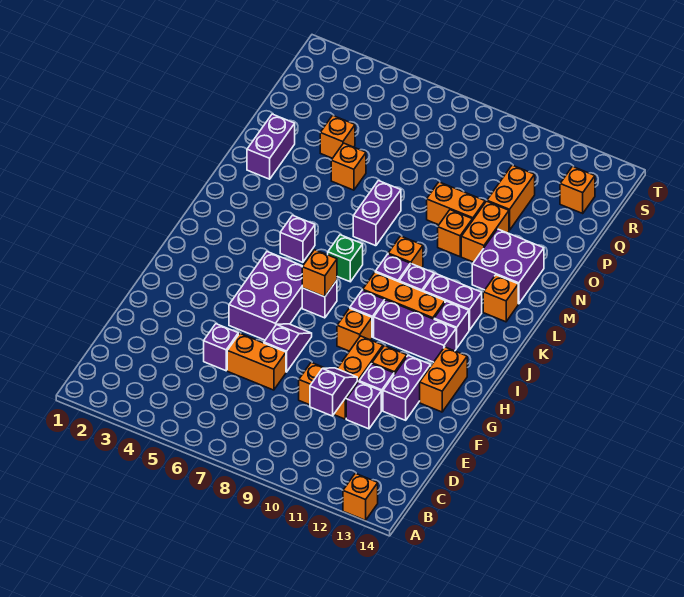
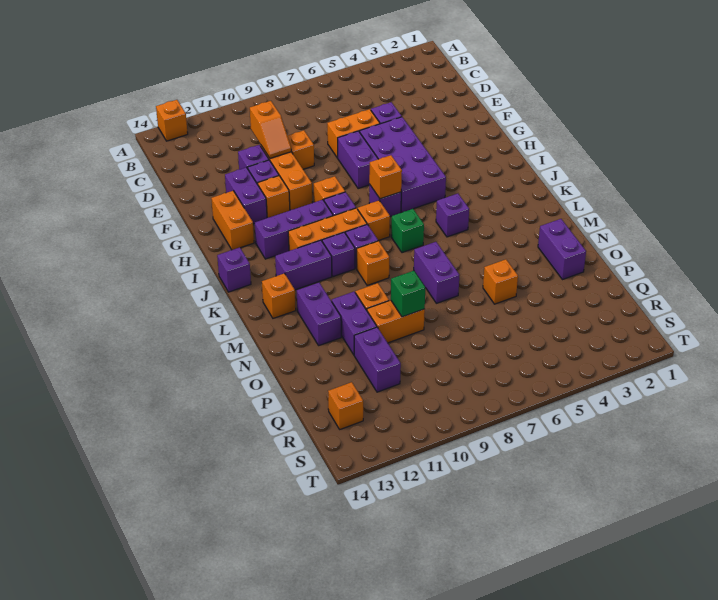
purple 1x2 slope [310,368,357,416] -> orange 1x2 slope [250,101,291,158]
purple 1x2 slope [264,324,312,372] -> purple 1x2 brick [338,131,378,189]
purple 2x3 brick [229,252,302,340] -> purple 2x4 brick [360,117,446,212]
purple 1x1 brick [434,301,469,348] -> purple 1x1 brick moved to [217,248,251,292]
purple 2x2 brick [472,229,544,304] -> purple 1x2 brick [297,283,341,345]
orange 1x2 brick [461,201,509,262] -> purple 1x2 brick [332,292,377,355]
none -> green 1x1 brick [391,271,425,317]
orange 1x1 brick [320,115,355,158] -> orange 1x1 brick moved to [358,201,390,241]
orange 1x2 brick [487,165,535,230] -> purple 1x2 brick [354,327,401,392]

